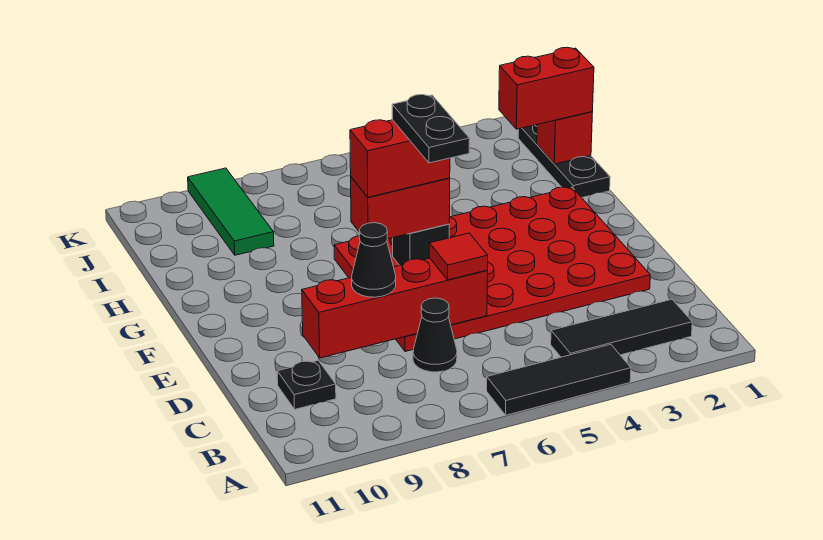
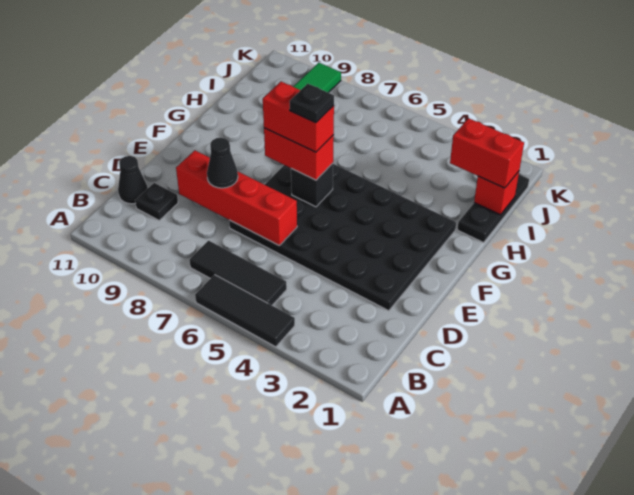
black 1x3 tile [551,299,692,357] -> black 1x3 tile moved to [190,241,287,305]
black 1x1 cone [413,298,457,372] -> black 1x1 cone moved to [118,156,147,204]
red 4x6 plate [334,187,650,352] -> black 4x6 plate [229,164,456,311]
red 1x1 tile [429,233,488,280] -> none
black 1x2 plate [392,95,470,163] -> black 1x1 plate [290,84,334,123]

